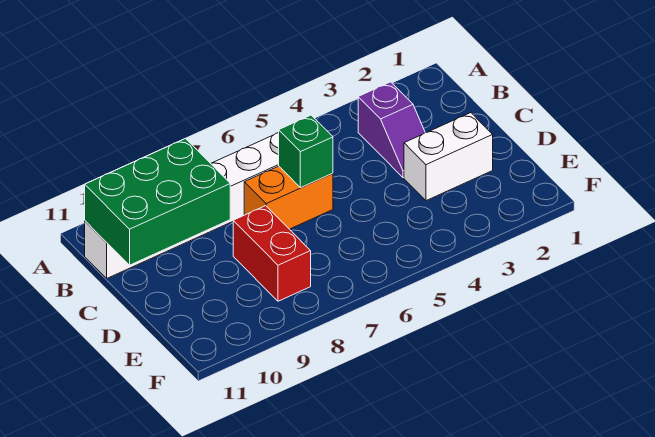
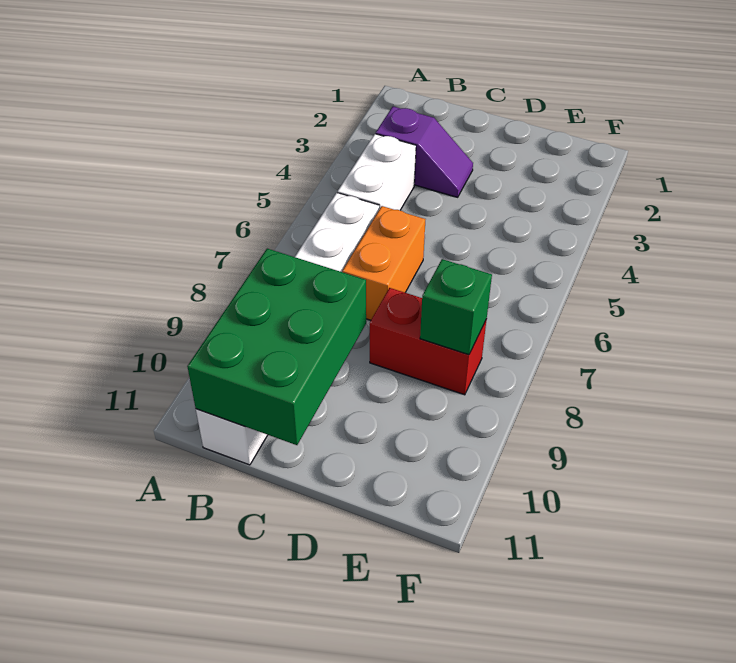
green 1x1 brick [279,115,333,188] -> green 1x1 brick moved to [420,259,492,355]
white 1x2 brick [404,113,493,201] -> white 1x2 brick moved to [338,134,416,210]

